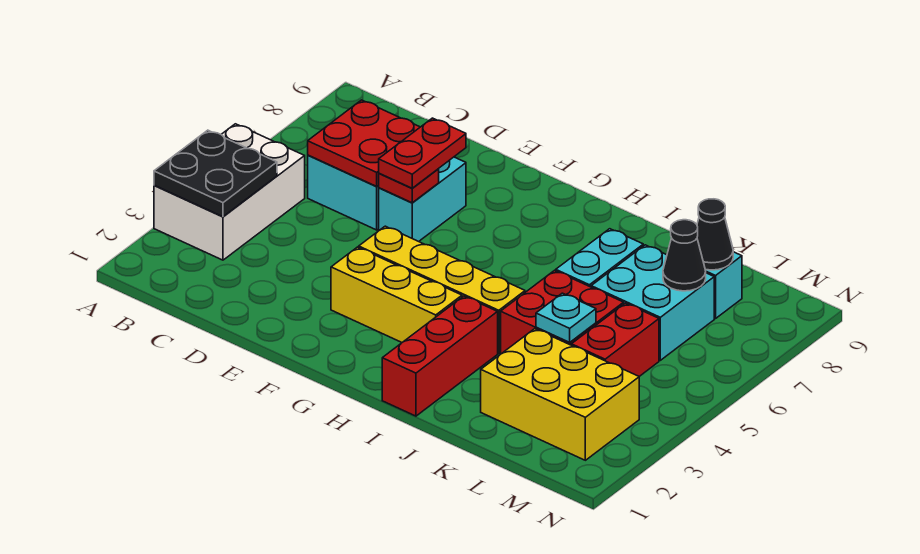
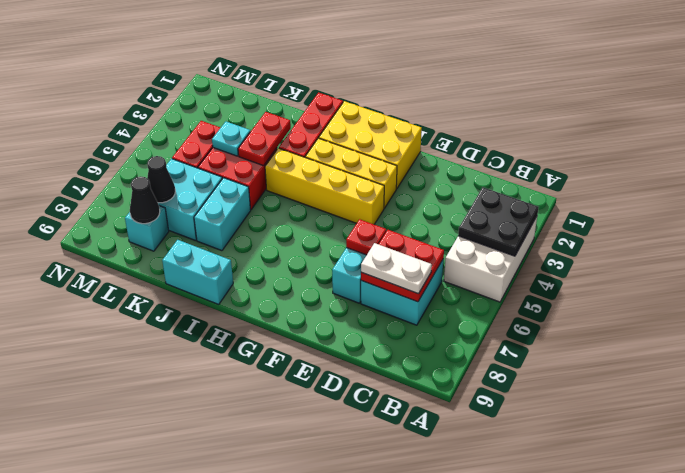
none -> white 1x2 plate [361,243,432,294]
red 1x2 plate [379,118,466,188] -> red 1x2 plate moved to [238,112,291,166]
none -> cyan 1x2 brick [162,240,233,304]
yellow 2x3 brick [481,329,639,460] -> yellow 2x3 brick moved to [319,101,422,189]

